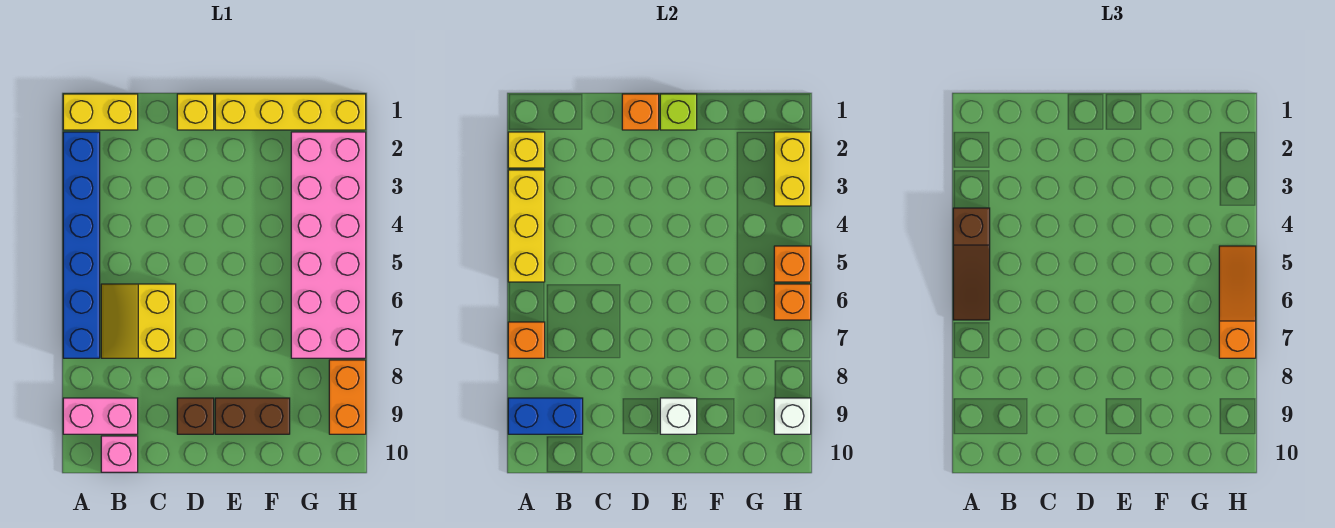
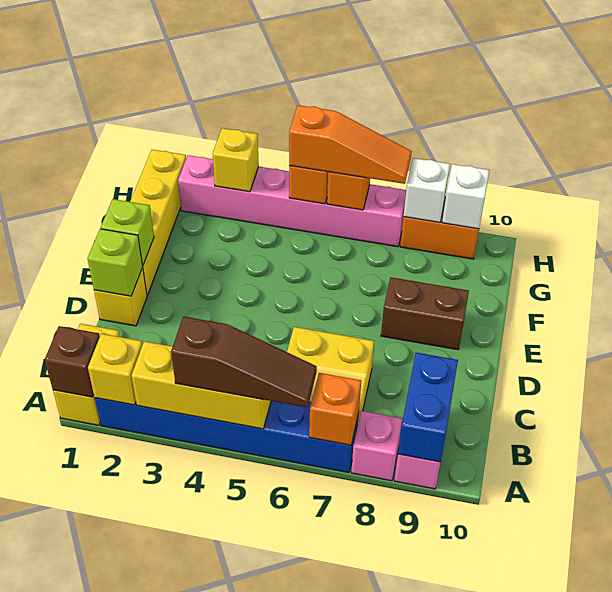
pink 1x1 brick [101,436,138,472] -> pink 1x1 brick moved to [351,411,402,481]
orange 1x1 brick [622,94,659,130] -> lime 1x1 brick [87,229,143,296]
brown 1x1 brick [177,398,214,434] -> brown 1x1 brick moved to [45,326,100,397]
brown 1x2 brick [215,398,290,434] -> brown 1x2 brick turned to [381,277,469,350]
white 1x1 brick [660,398,697,434] -> white 1x1 brick moved to [404,158,450,222]
pink 2x6 brick [291,132,366,358] -> pink 1x6 brick [178,155,406,247]
yellow 1x2 brick [774,132,811,206] -> yellow 1x1 brick [213,128,259,192]
orange 1x3 slope [1219,246,1256,358] -> orange 1x3 slope turned to [289,105,412,184]

